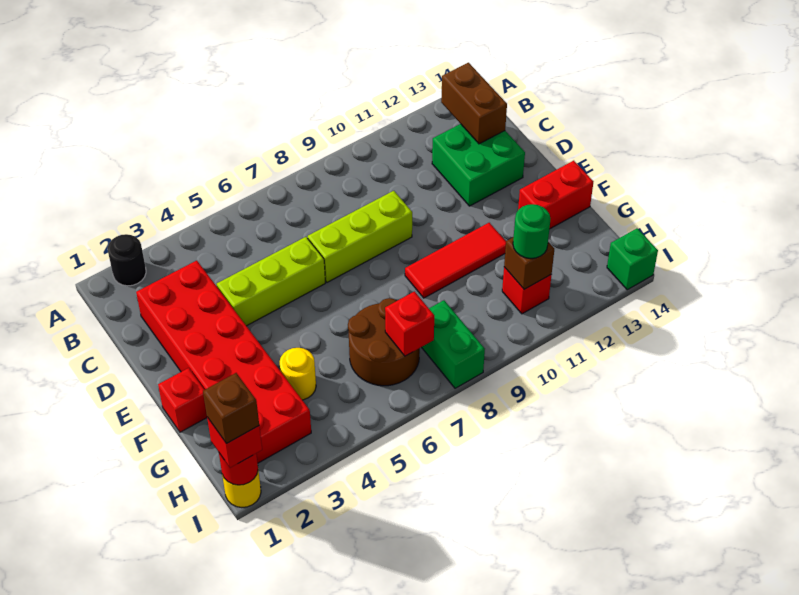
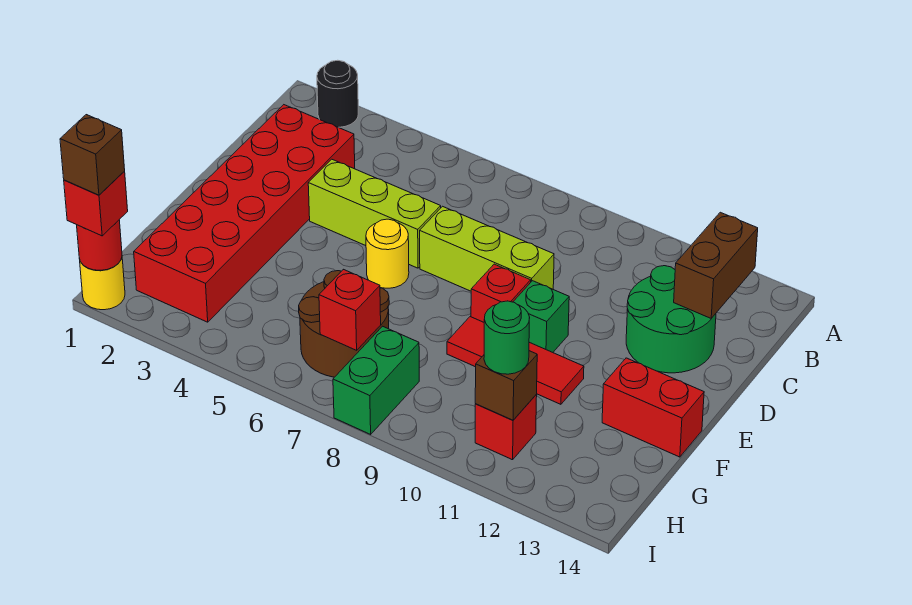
green 2x2 brick [432,124,525,206] -> green 2x2 round brick [626,266,716,373]
red 1x1 brick [158,368,207,432] -> red 1x1 brick moved to [471,264,531,322]
yellow 1x1 round brick [280,348,316,400] -> yellow 1x1 round brick moved to [366,219,409,288]
green 1x1 brick [607,228,658,290] -> green 1x1 brick moved to [513,281,569,352]

